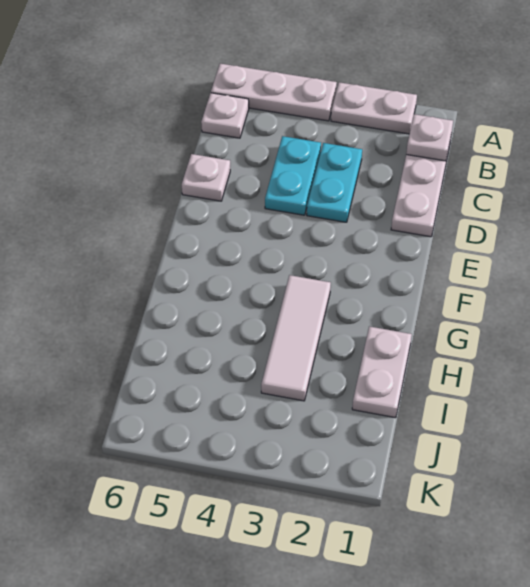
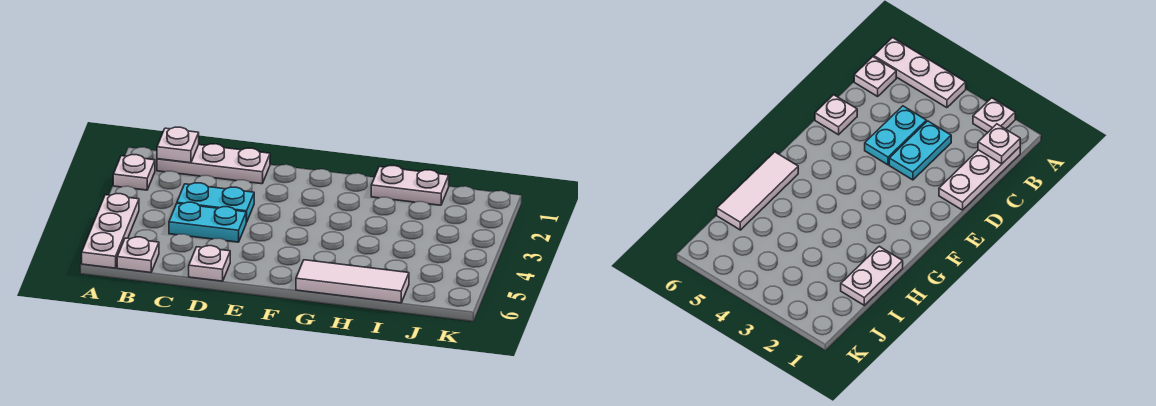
white 1x2 plate [331,82,417,134] -> white 1x1 plate [113,154,155,190]
white 1x3 tile [261,275,331,401] -> white 1x3 tile moved to [296,260,409,303]

